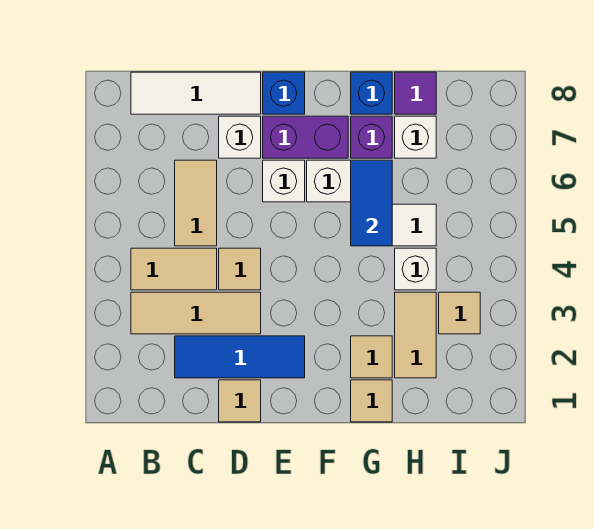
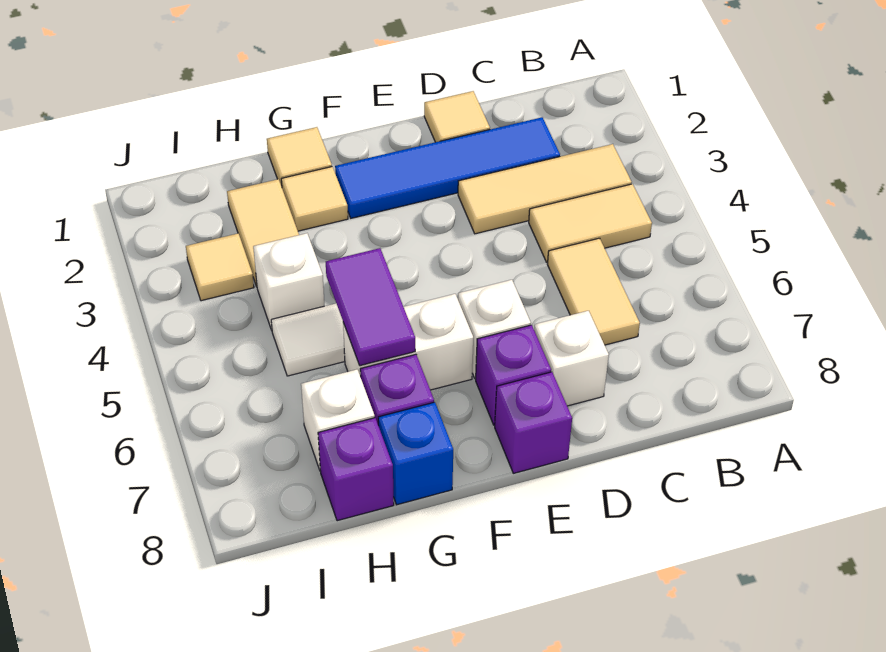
white 1x3 tile [131,72,261,114] -> none
blue 1x3 tile [175,336,305,378] -> blue 1x4 tile [335,117,560,218]
tan 1x1 tile [219,248,261,290] -> none
purple 1x2 brick [263,116,348,158] -> purple 1x1 brick [476,325,551,425]
blue 1x1 brick [263,72,305,114] -> purple 1x1 brick [495,372,572,473]
blue 1x2 tile [351,160,392,246] -> purple 1x2 tile [326,248,415,366]
purple 1x1 tile [395,72,436,114] -> purple 1x1 brick [318,418,394,521]

